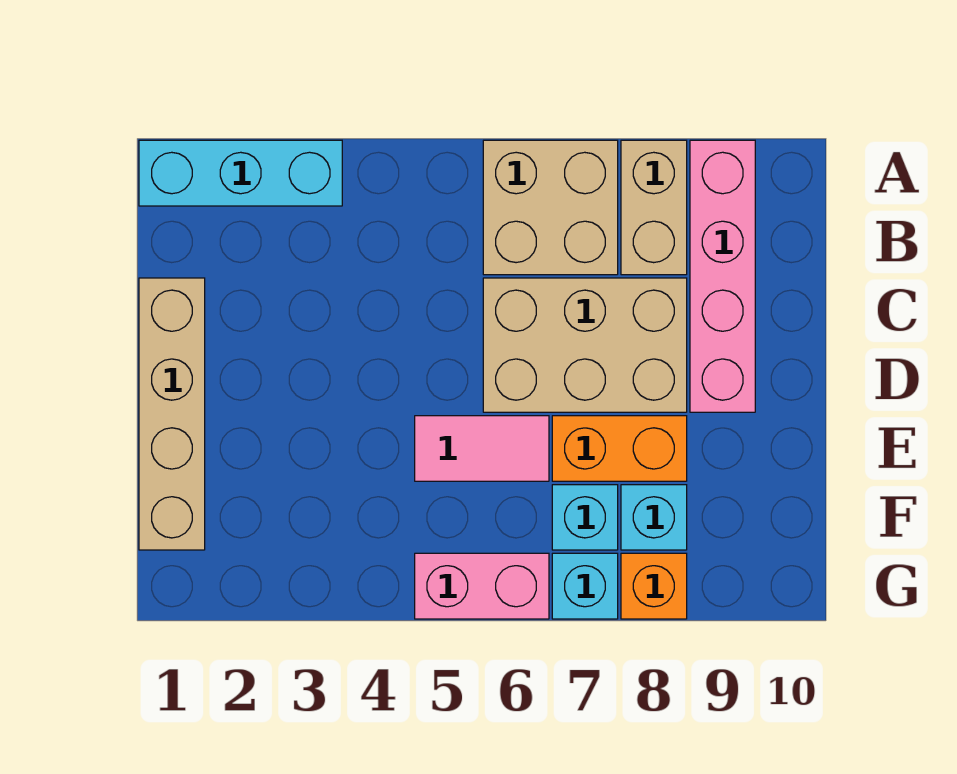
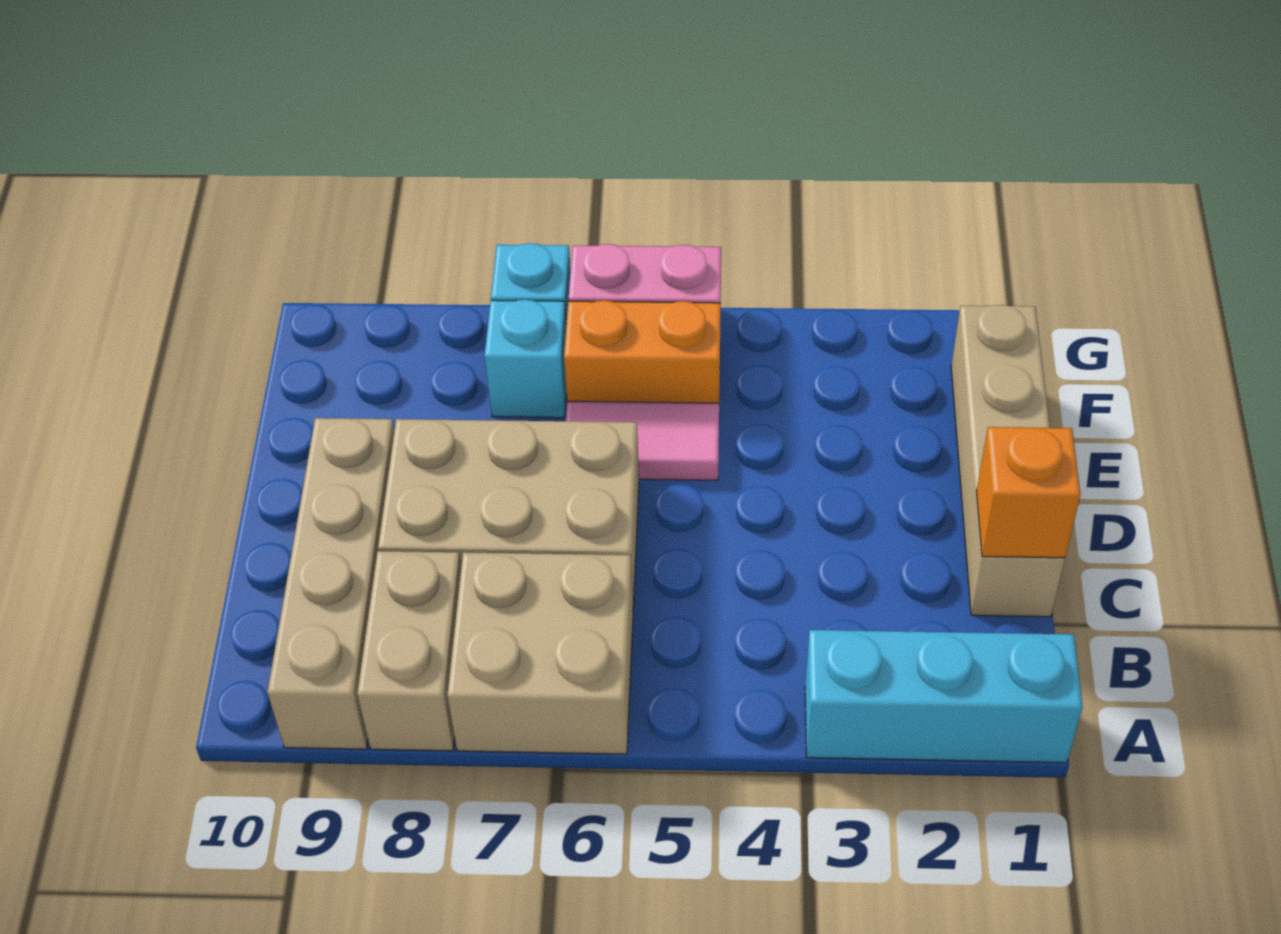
pink 1x4 brick [690,140,755,412] -> tan 1x4 brick [267,418,394,749]
orange 1x2 brick [552,416,687,481] -> orange 1x2 brick moved to [564,300,721,403]
cyan 1x1 brick [621,485,687,550] -> none
orange 1x1 brick [621,553,687,619] -> orange 1x1 brick moved to [976,427,1081,558]

